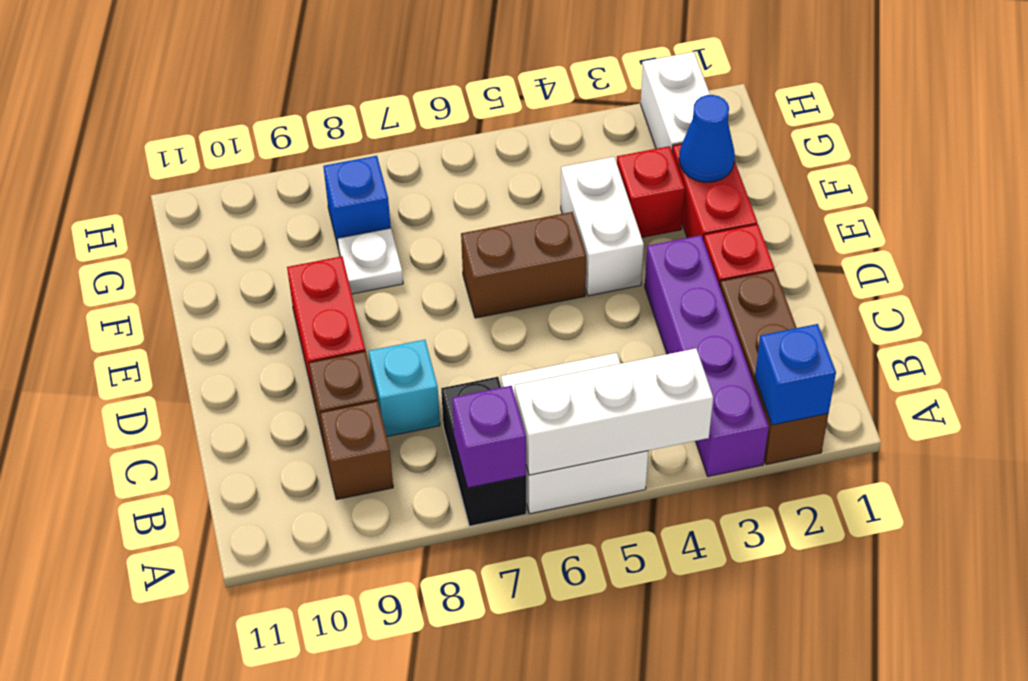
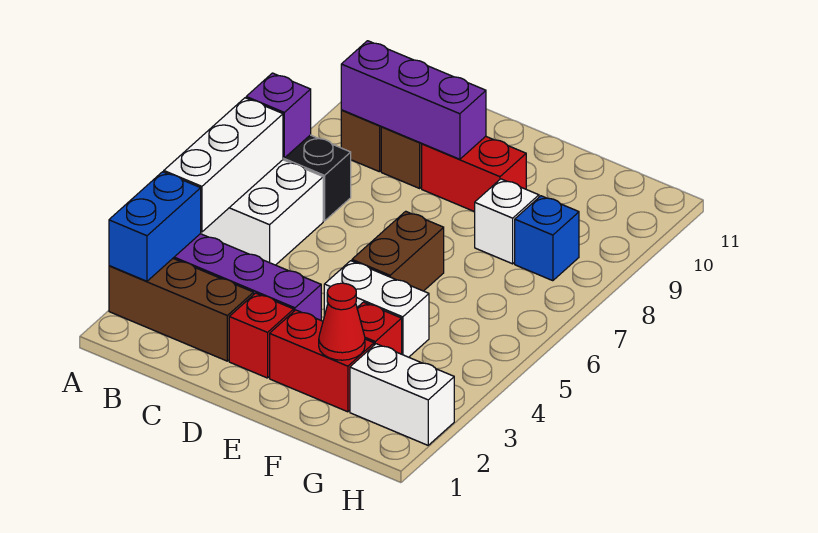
blue 1x1 brick [755,324,836,425] -> blue 1x2 brick [109,172,201,281]
none -> purple 1x3 brick [341,41,486,159]
cyan 1x1 brick [369,340,440,436] -> none
blue 1x1 cone [679,95,735,182] -> red 1x1 cone [319,283,365,360]
white 1x1 plate [338,228,403,294] -> white 1x1 brick [475,179,539,264]

